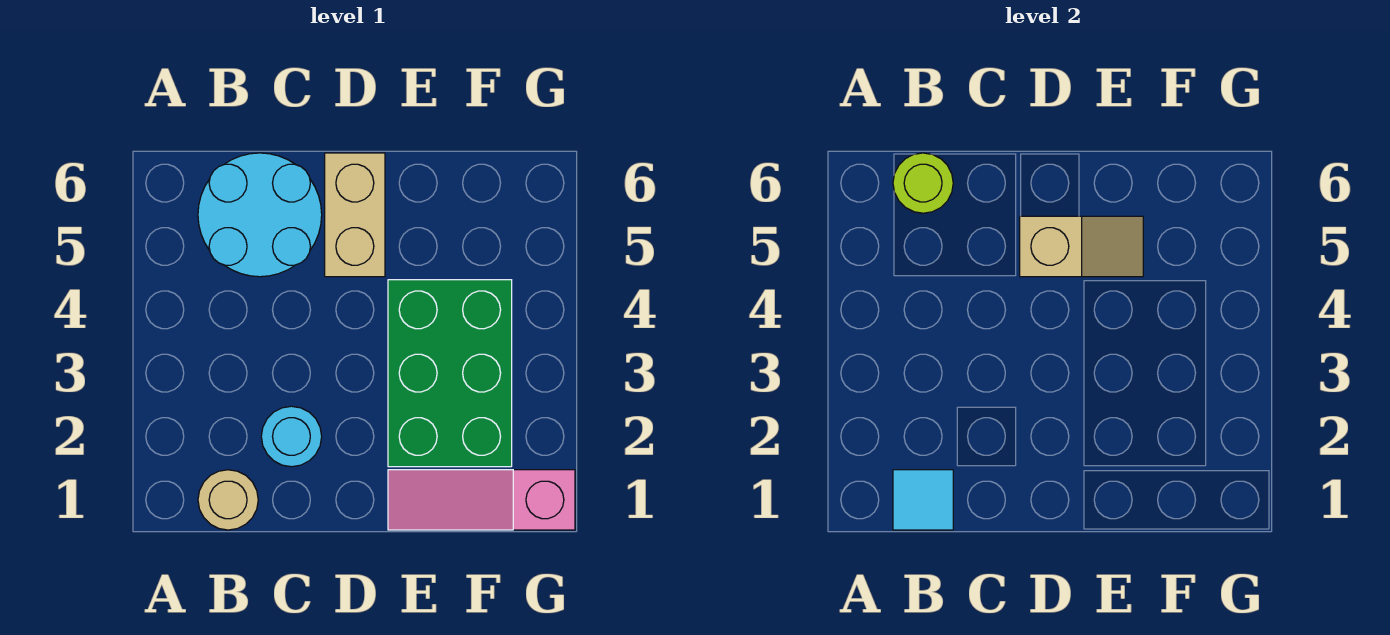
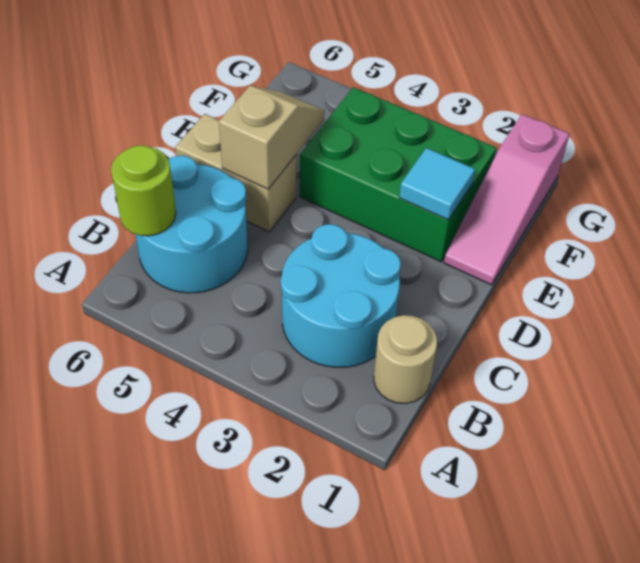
cyan 1x1 tile [893,470,953,530] -> cyan 1x1 tile moved to [399,148,475,220]
cyan 1x1 round brick [261,406,322,467] -> cyan 2x2 round brick [281,224,401,367]

